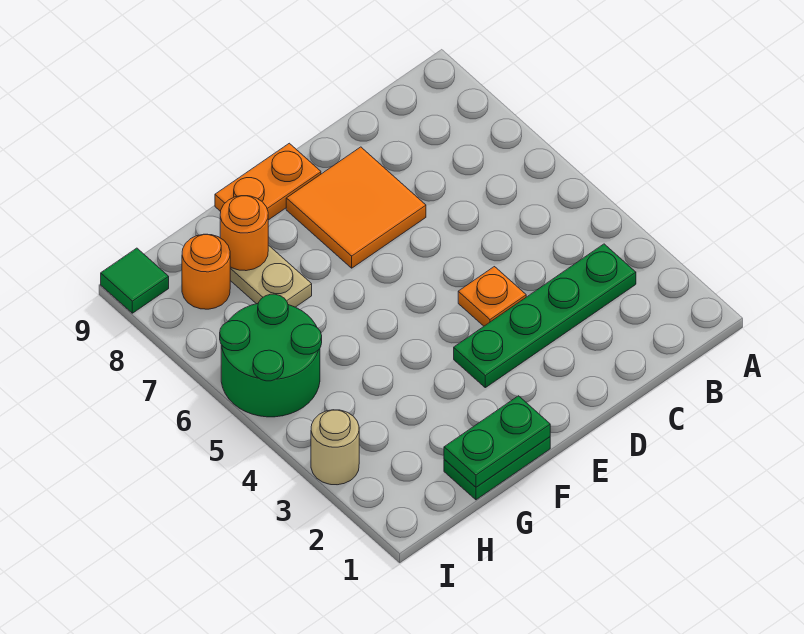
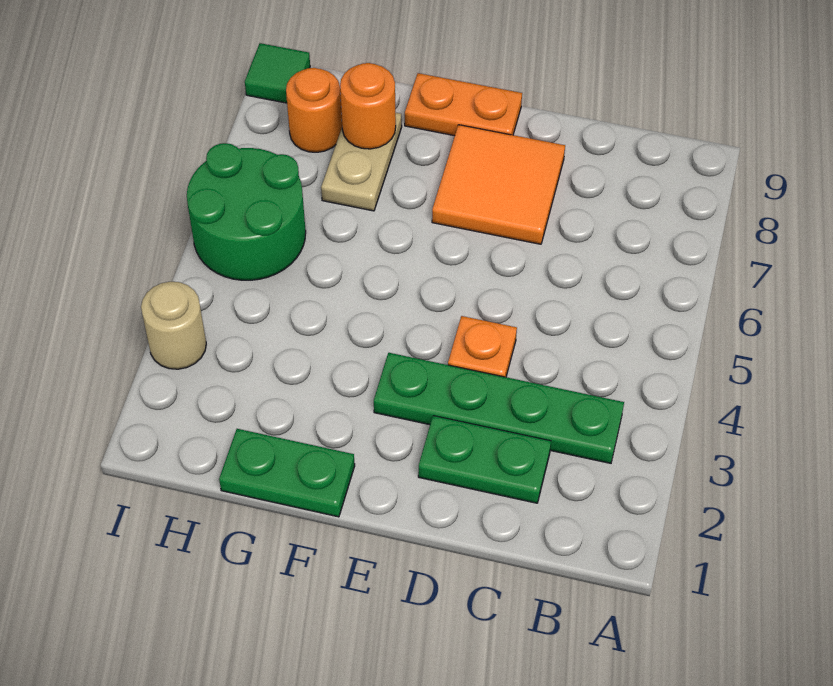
green 1x2 plate [444,396,550,487] -> green 1x2 plate moved to [418,416,551,503]

